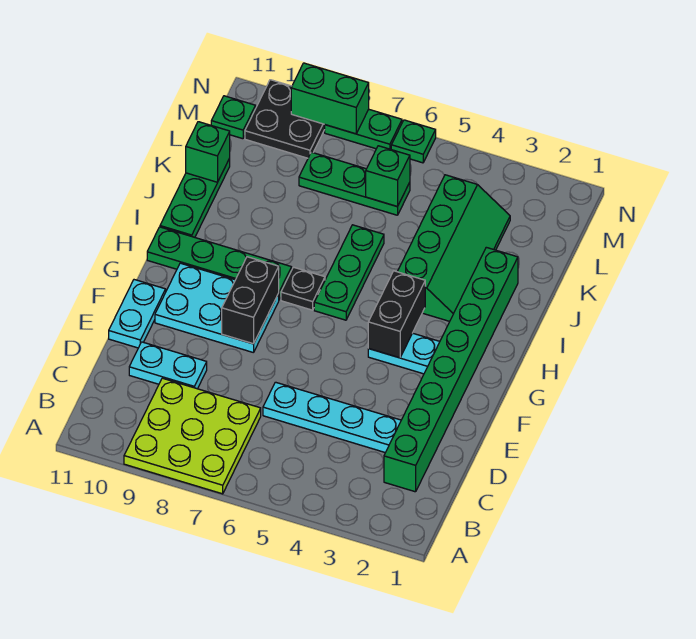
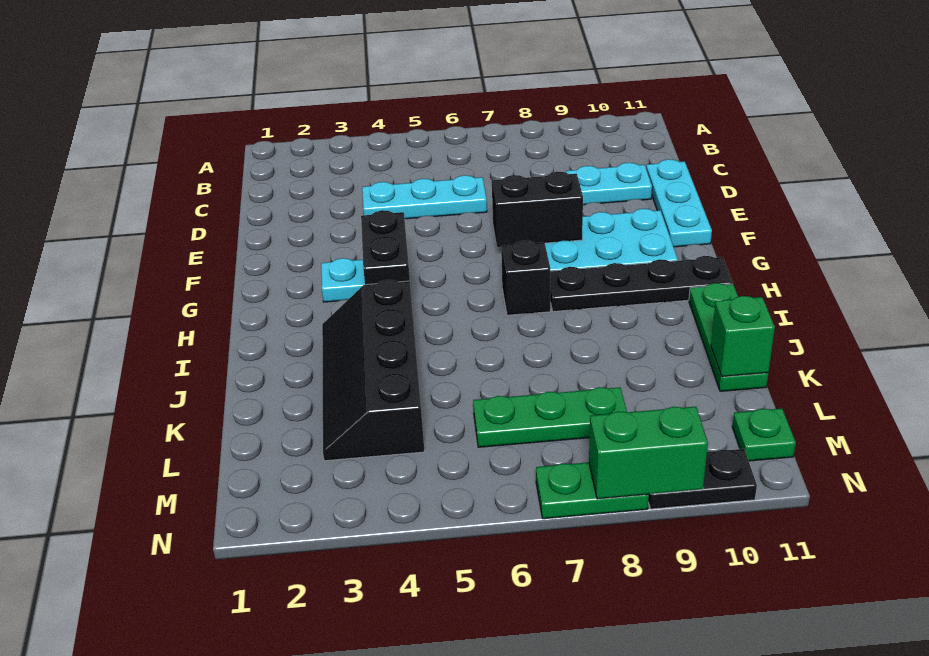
lime 3x3 plate [124,378,261,494] -> none
green 1x8 brick [384,247,518,492] -> none
cyan 1x4 plate [263,382,401,453] -> cyan 1x3 plate [362,175,487,219]
cyan 1x2 plate [109,280,166,348] -> cyan 1x3 plate [646,159,712,247]
black 1x2 brick [222,257,279,344] -> black 1x2 brick turned to [492,172,583,247]
green 1x3 plate [314,225,384,320] -> none
black 1x1 plate [281,267,325,310] -> black 1x1 brick [501,241,550,315]
green 1x4 plate [147,227,292,300] -> black 1x4 plate [550,256,733,312]
green 2x4 slope [397,175,510,321] -> black 2x4 slope [322,280,424,461]
green 1x1 brick [366,146,410,207] -> none
black 2x2 plate [245,80,325,158] -> black 1x2 plate [648,449,757,509]
green 1x1 plate [391,120,436,163] -> none

